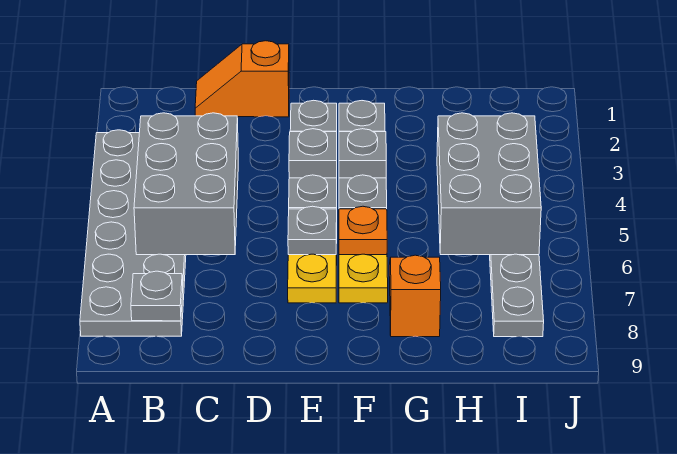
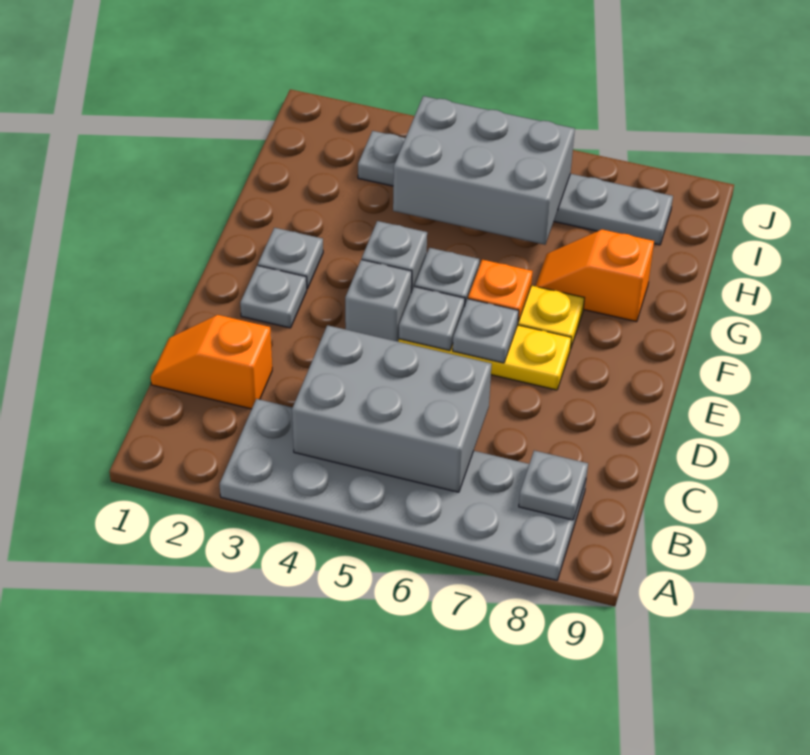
orange 1x2 slope [195,41,289,117] -> orange 1x2 slope turned to [151,315,272,409]

